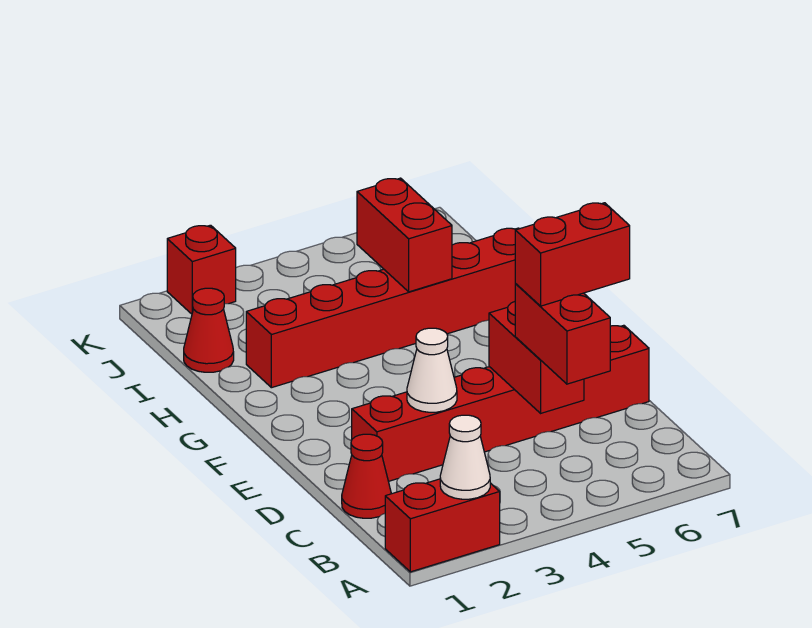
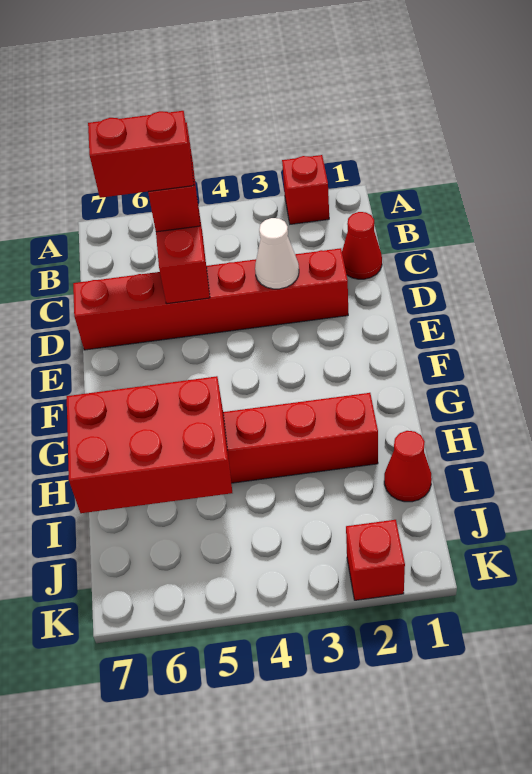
red 1x2 brick [385,479,500,572] -> red 1x1 brick [282,155,329,224]
white 1x1 cone [440,415,490,499] -> none
red 1x2 brick [357,178,452,292] -> red 2x3 brick [67,376,232,513]

